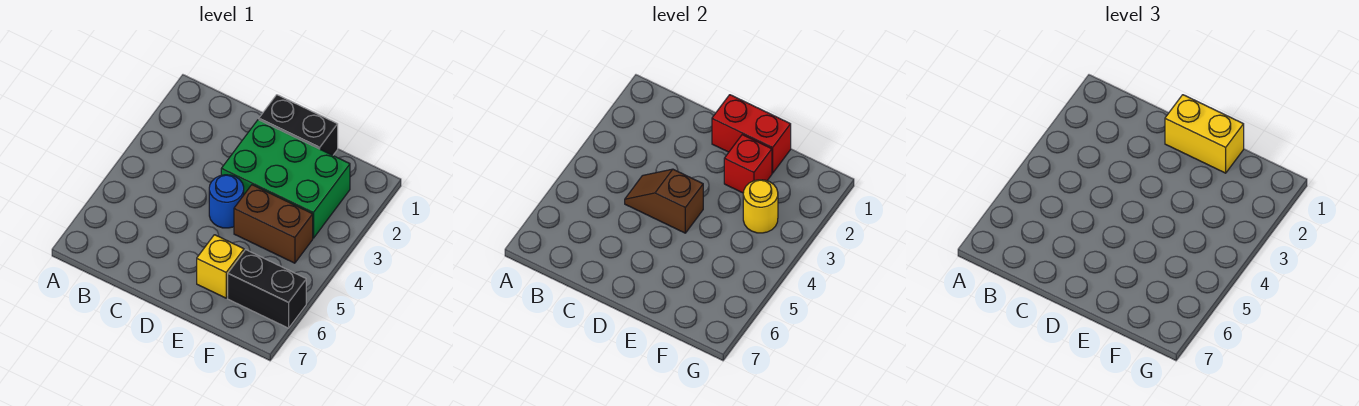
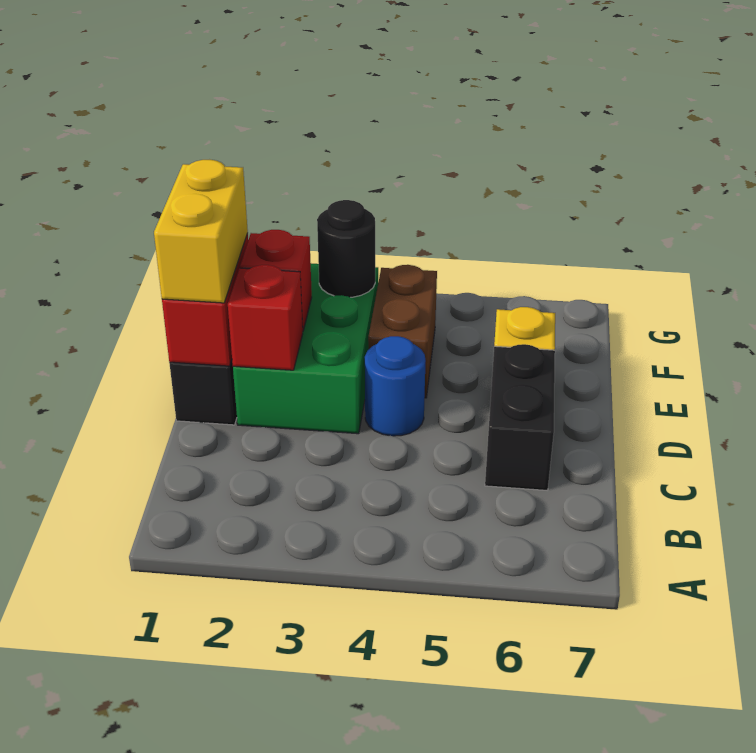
brown 1x2 slope [625,169,703,233] -> none
none -> red 1x1 brick [228,265,303,370]
yellow 1x1 round brick [743,180,778,233] -> black 1x1 round brick [317,200,375,297]
black 1x2 brick [228,250,306,328] -> black 1x2 brick moved to [485,344,555,490]

